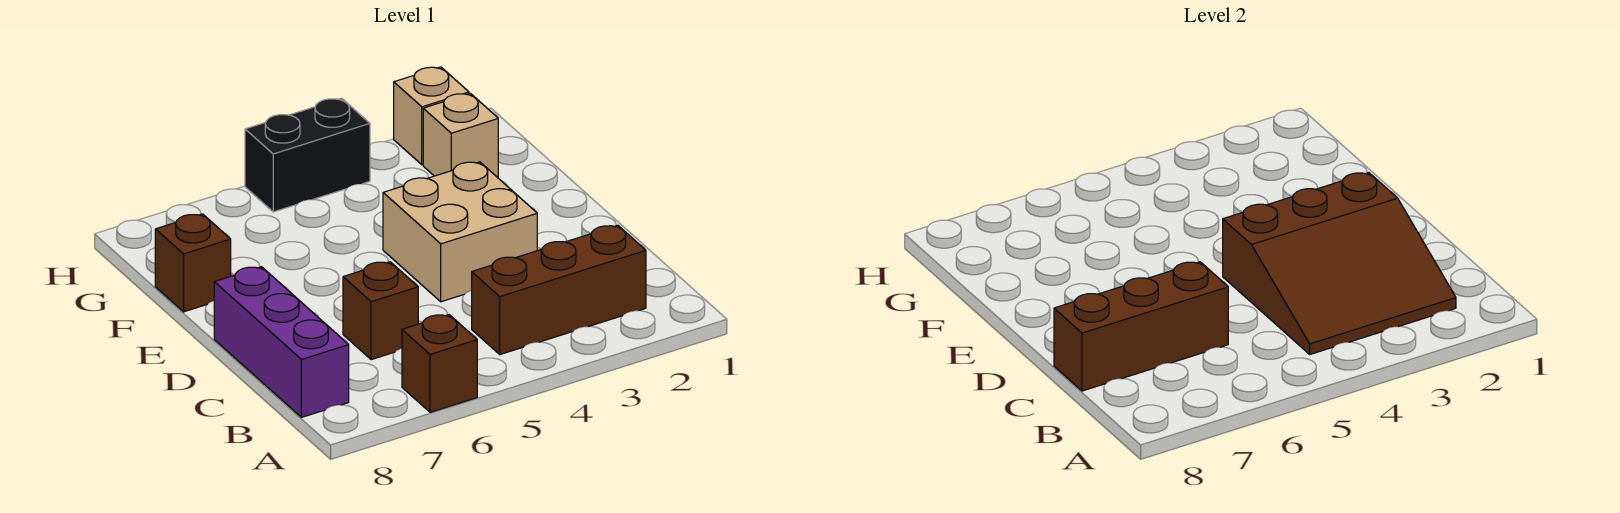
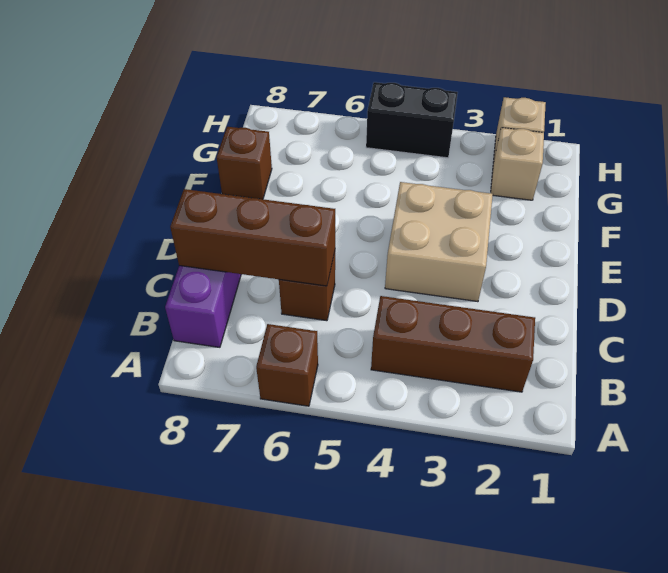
brown 3x3 slope [1223,173,1456,354] -> none

